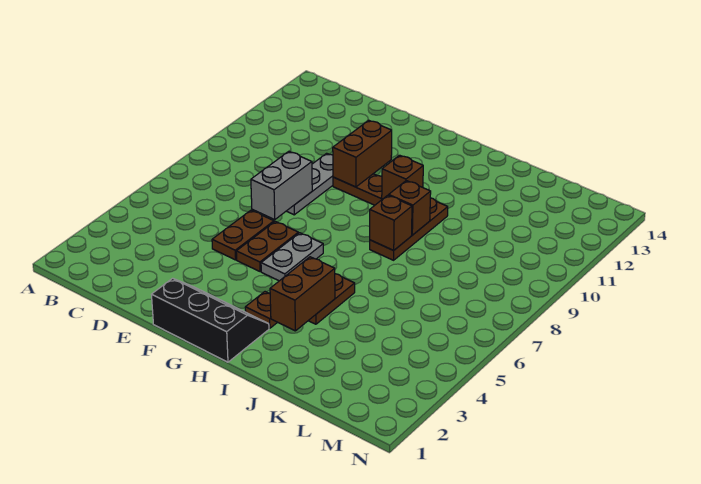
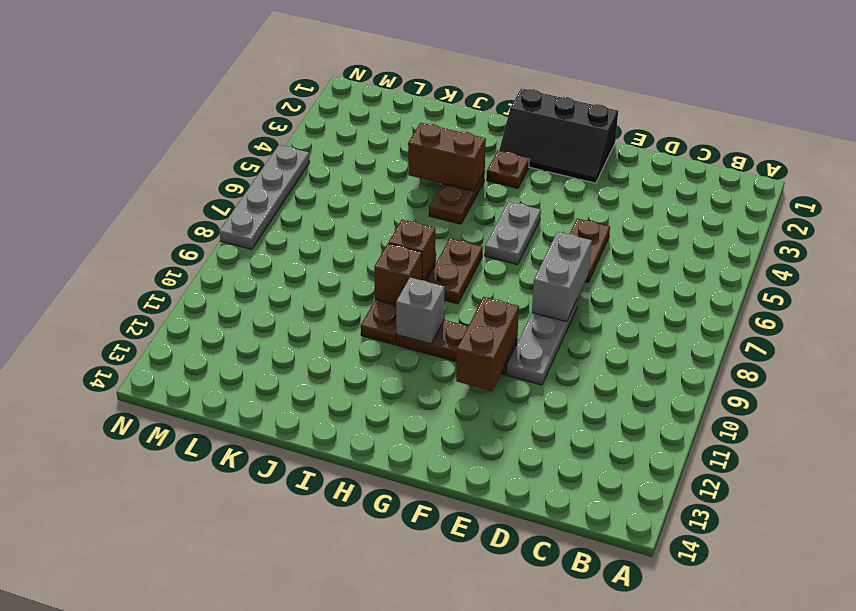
brown 1x2 plate [236,222,298,272] -> brown 1x2 plate moved to [427,238,483,304]
brown 1x1 brick [382,155,423,199] -> grey 1x1 brick [396,278,445,344]
brown 1x2 brick [270,257,335,331] -> brown 1x2 brick turned to [408,123,486,191]
none -> grey 1x4 plate [219,145,310,249]

